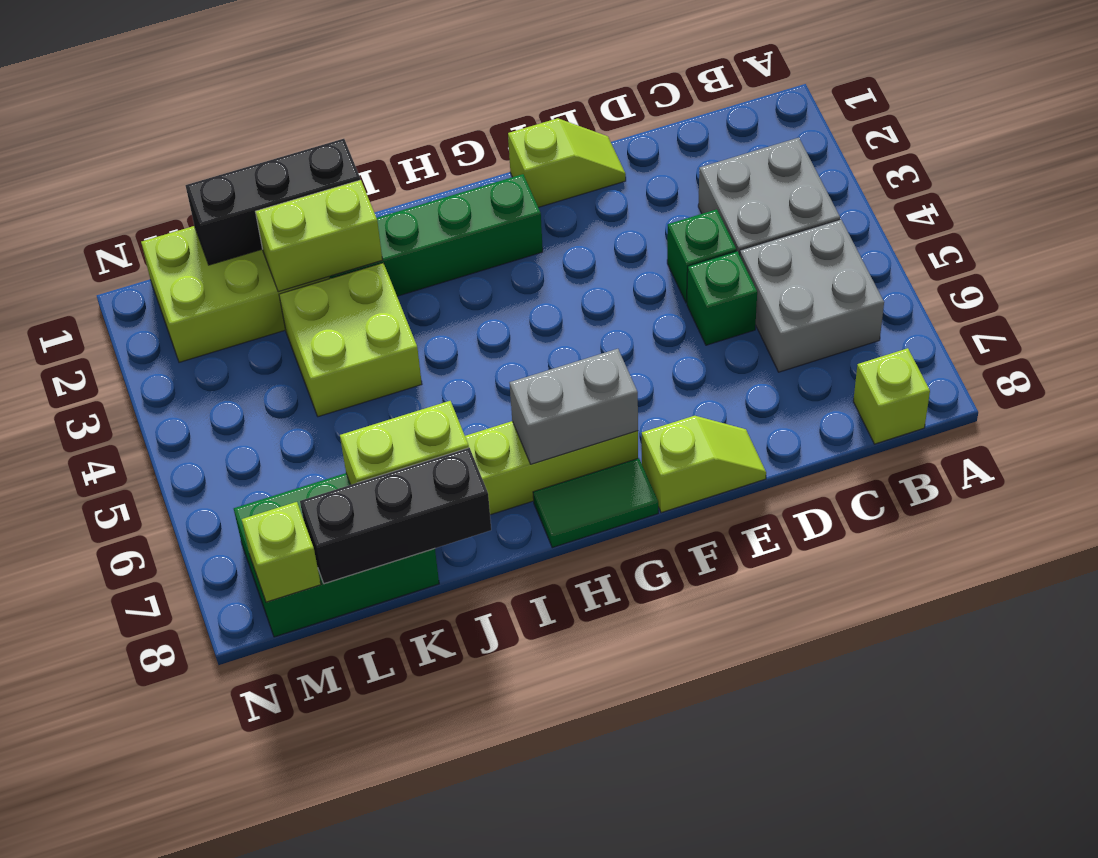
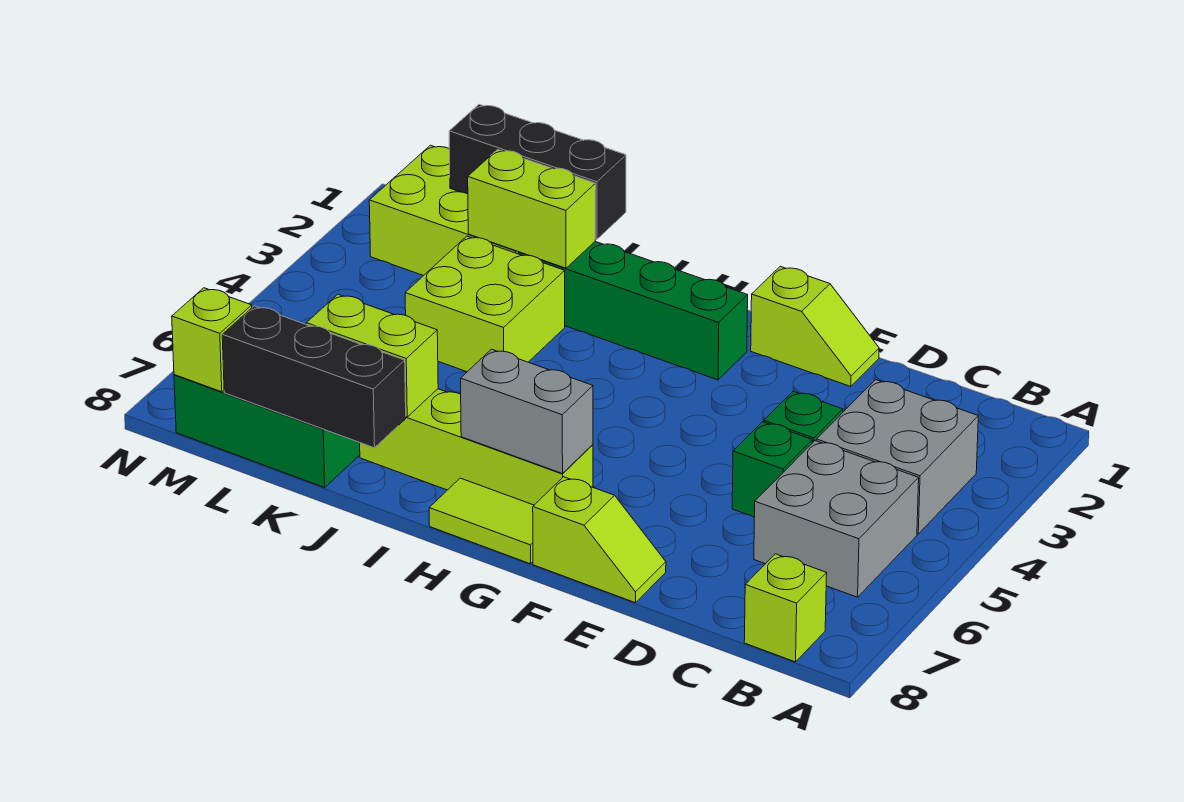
green 1x2 tile [533,458,658,548] -> lime 1x2 tile [429,478,534,564]

